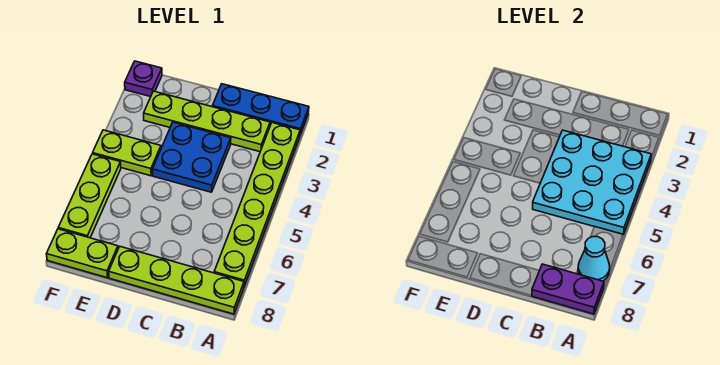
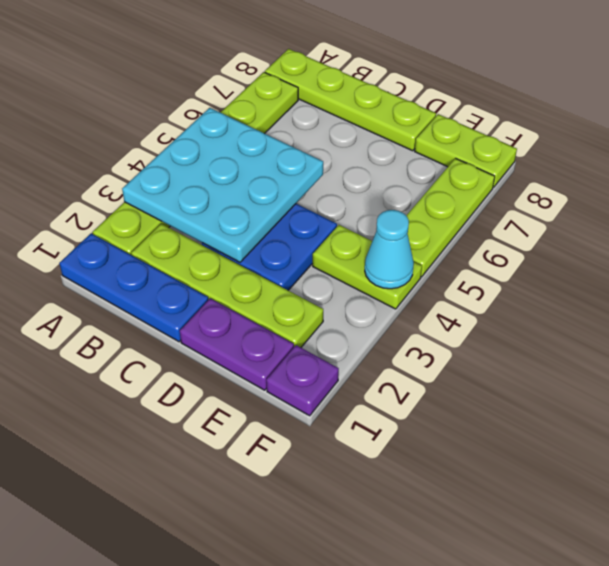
cyan 1x1 cone [578,237,610,281] -> cyan 1x1 cone moved to [365,210,414,289]
purple 1x2 plate [532,264,604,314] -> purple 1x2 plate moved to [180,298,294,390]

